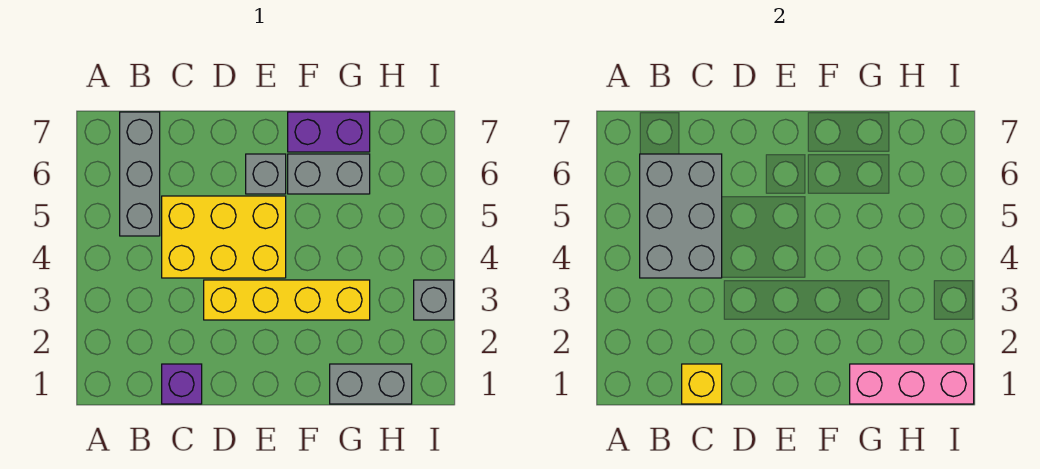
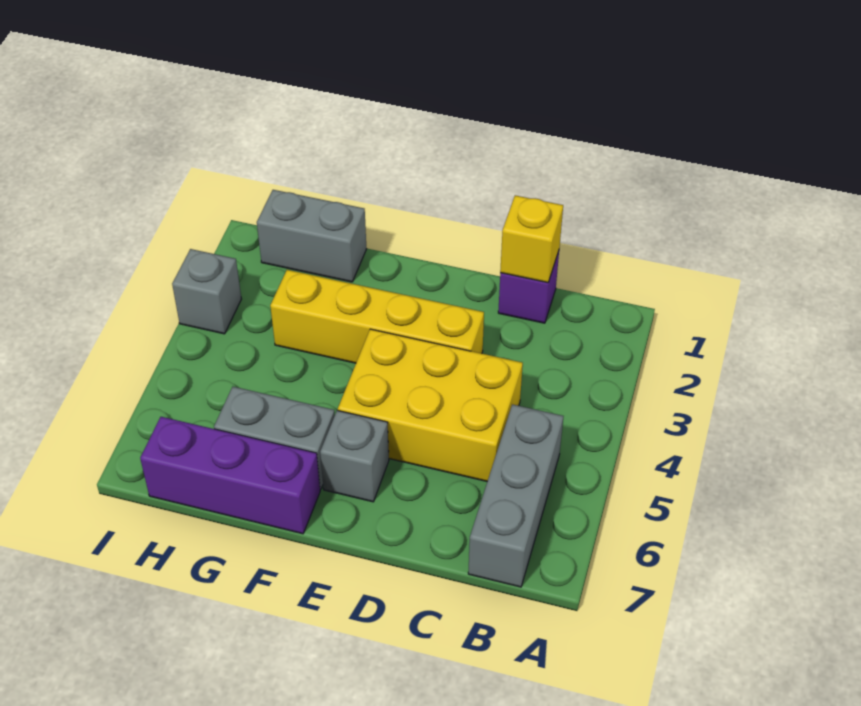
grey 2x3 brick [640,154,722,278] -> none
purple 1x2 brick [288,112,370,152] -> purple 1x3 brick [140,417,320,534]
pink 1x3 brick [850,364,974,404] -> none

